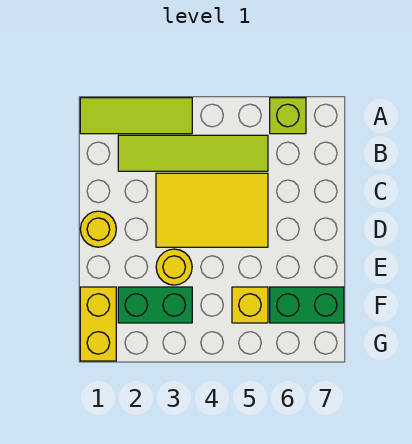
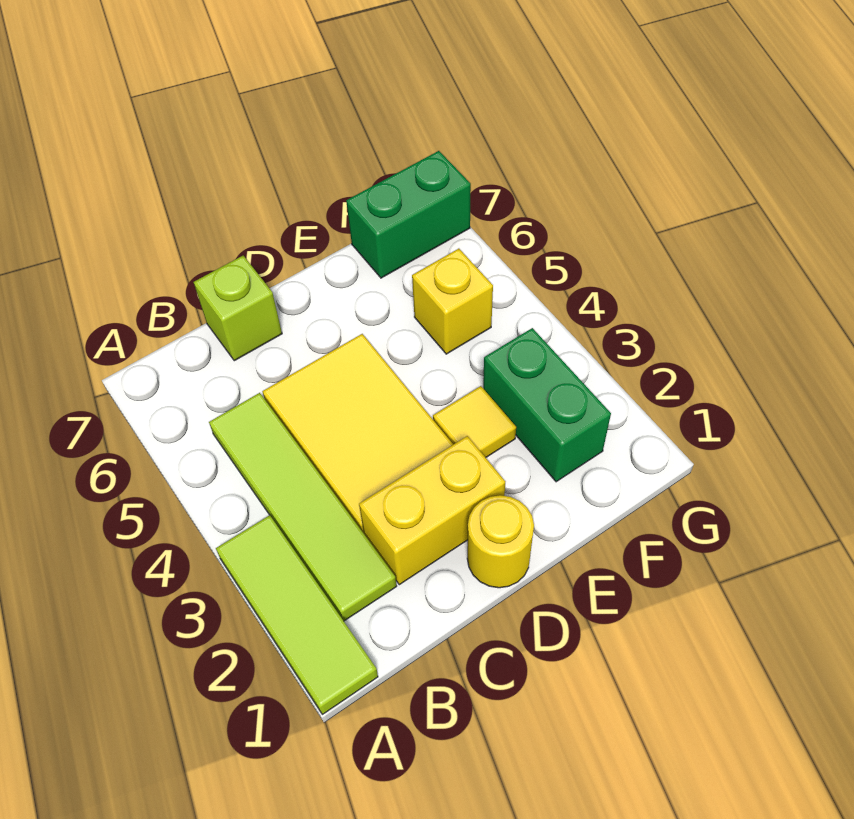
lime 1x1 brick [270,98,306,134] -> lime 1x1 brick moved to [194,256,282,361]
yellow 1x1 round brick [156,249,192,285] -> yellow 1x1 tile [433,386,516,457]
yellow 1x2 brick [80,287,116,361] -> yellow 1x2 brick moved to [359,436,505,585]
green 1x2 brick [270,287,344,323] -> green 1x2 brick turned to [346,151,471,278]

